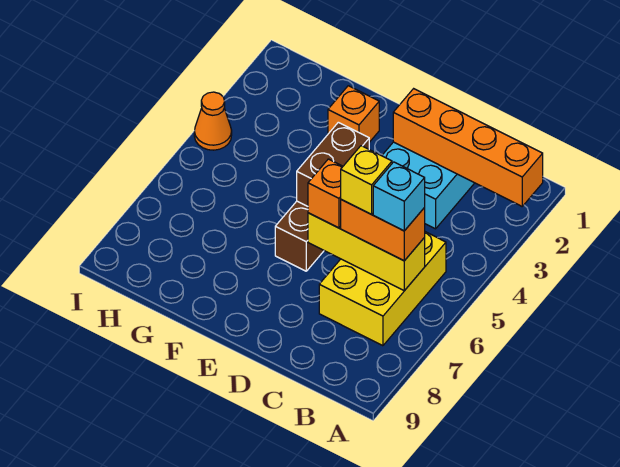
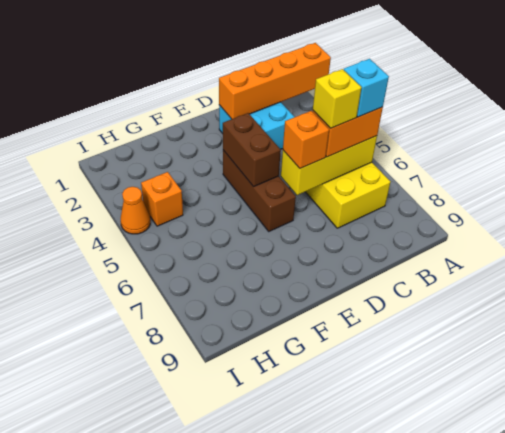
orange 1x1 brick [328,86,379,142] -> orange 1x1 brick moved to [141,172,183,226]

